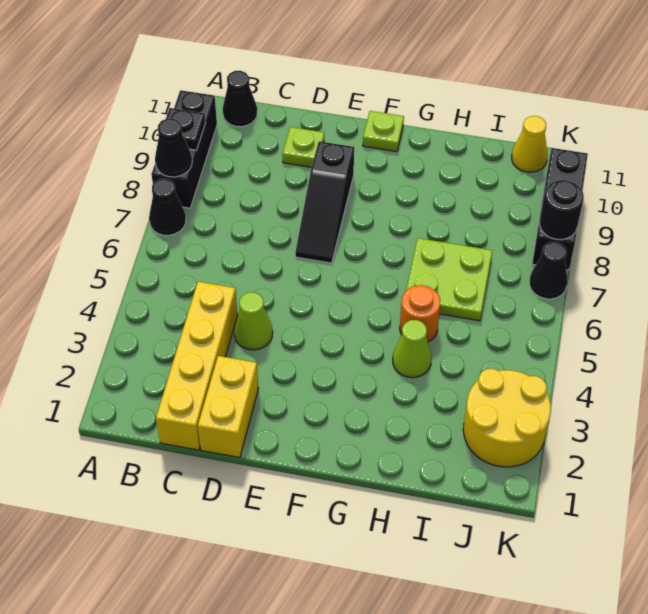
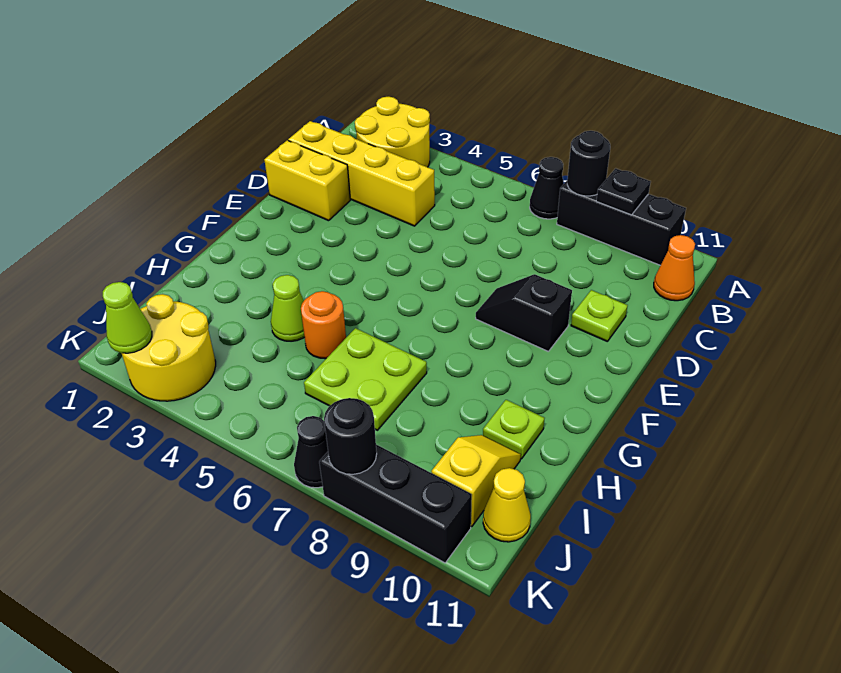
none -> yellow 2x2 round brick [355,97,430,167]
black 1x1 cone [155,118,192,177] -> black 1x1 round brick [567,131,610,196]
black 1x1 cone [223,71,257,127] -> orange 1x1 cone [654,235,695,301]
lime 1x1 cone [234,292,273,350] -> lime 1x1 cone moved to [103,282,152,353]
black 1x3 slope [295,141,354,263] -> black 1x2 slope [476,274,572,351]
lime 1x1 plate [363,111,404,152] -> lime 1x1 plate moved to [483,400,545,459]
none -> yellow 1x2 slope [431,435,521,527]

